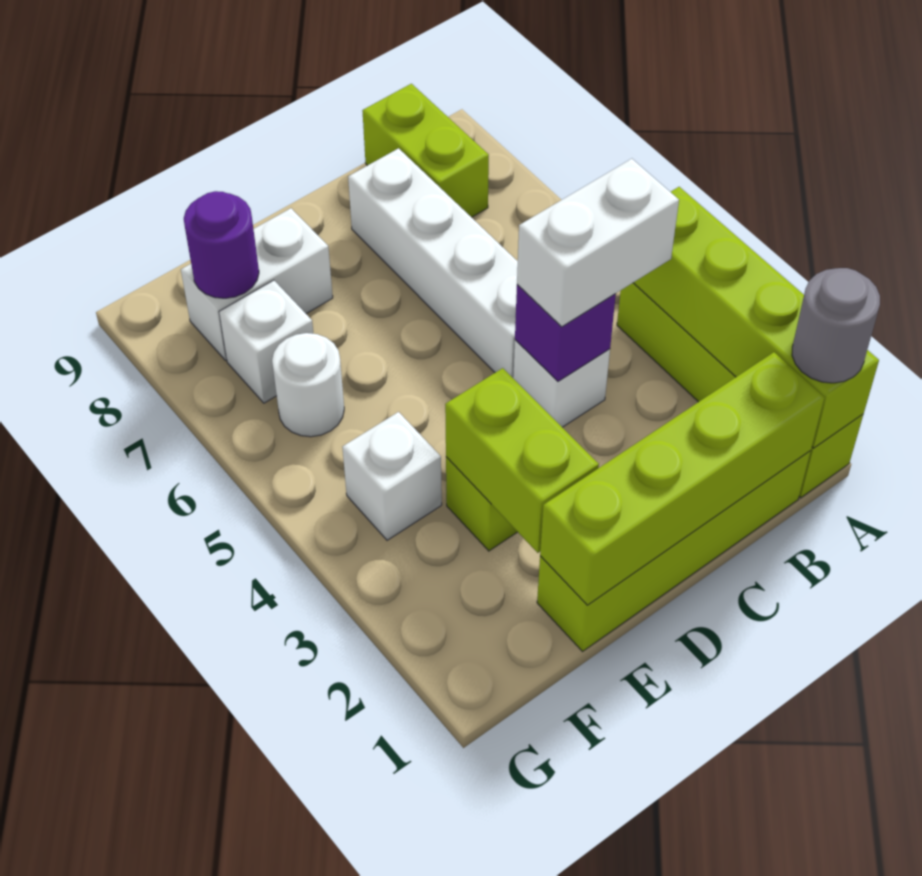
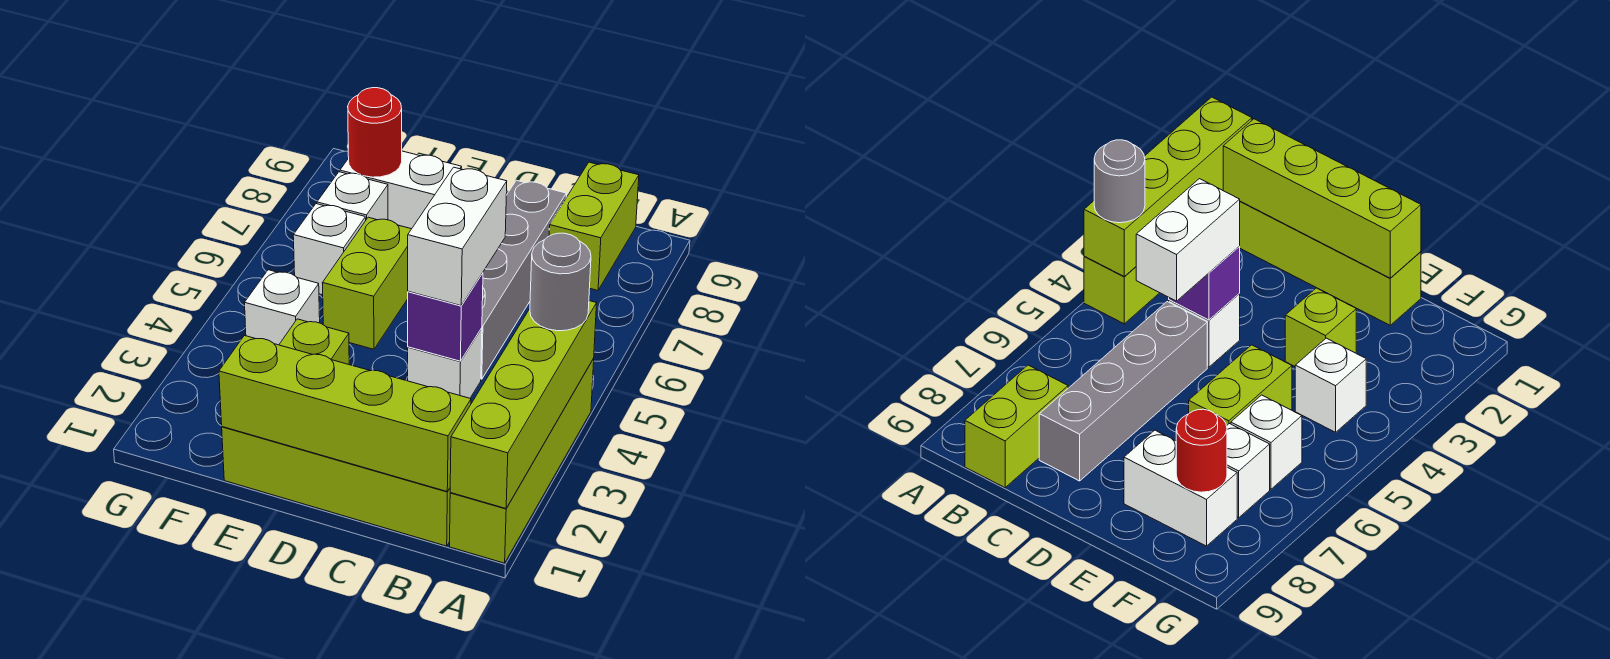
grey 1x1 round brick [792,268,880,383] -> grey 1x1 round brick moved to [530,233,591,331]
white 1x2 brick [517,159,679,327] -> white 1x2 brick turned to [408,167,507,306]
white 1x4 brick [348,148,518,378] -> grey 1x4 brick [481,180,566,379]
lime 1x2 brick [445,368,599,553] -> lime 1x2 brick moved to [323,217,411,349]
white 1x1 round brick [272,333,344,437] -> white 1x1 brick [293,204,366,295]
purple 1x1 round brick [184,191,259,298] -> red 1x1 round brick [348,88,402,177]

